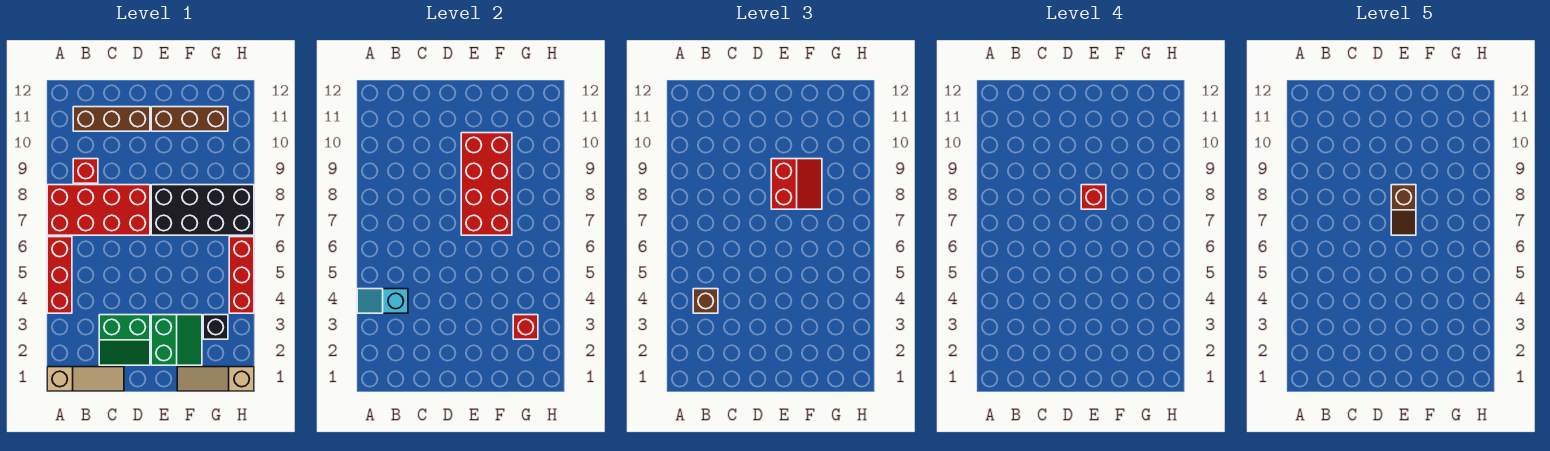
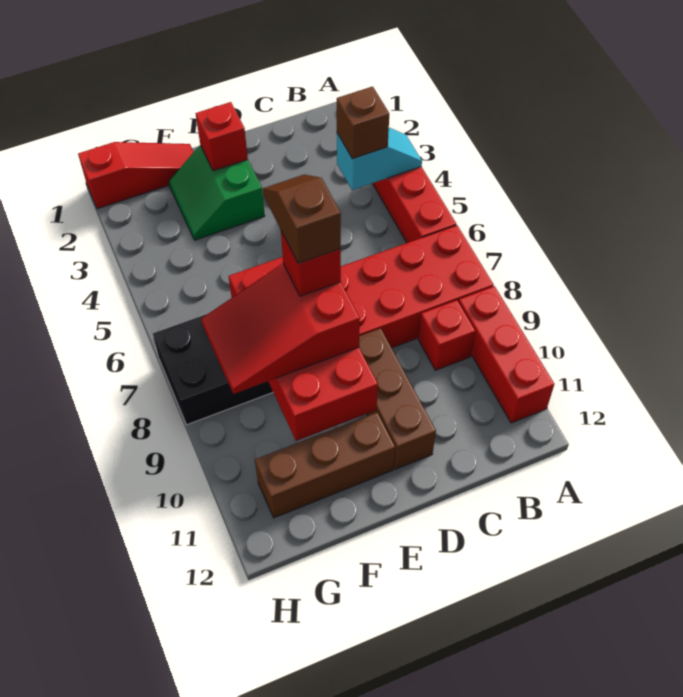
tan 1x3 slope [47,367,124,391] -> none
brown 1x3 brick [73,107,150,131] -> brown 1x3 brick turned to [359,328,436,469]
green 2x2 slope [99,315,150,365] -> none
red 2x2 slope [771,159,822,209] -> red 2x3 slope [201,264,360,394]
tan 1x3 slope [177,367,254,391] -> red 1x3 slope [78,142,193,209]
black 1x1 brick [203,315,228,339] -> none
red 1x1 brick [513,315,538,339] -> red 1x1 brick moved to [196,102,248,171]
red 1x3 brick [229,237,254,313] -> red 1x3 brick moved to [459,286,554,423]

